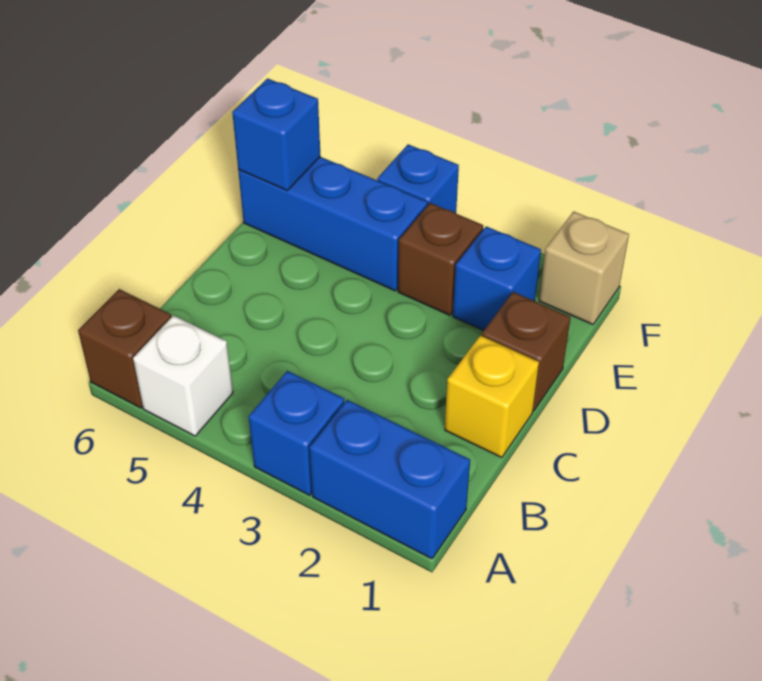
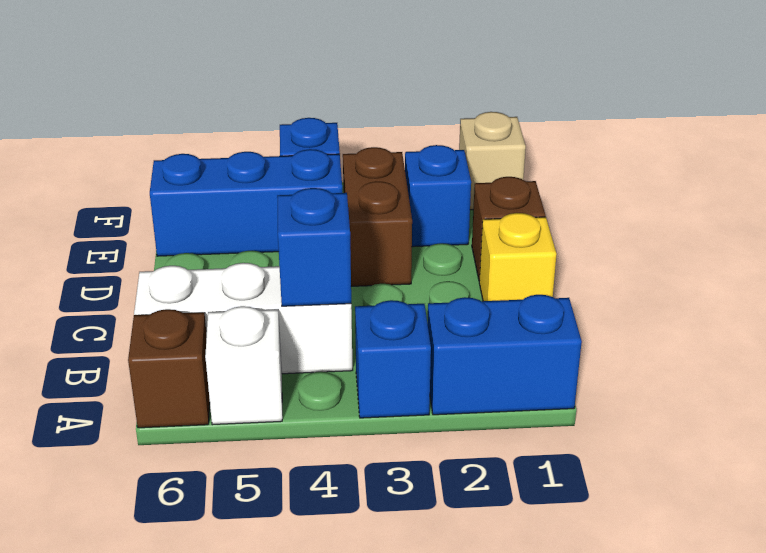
none -> white 1x3 brick [134,263,353,374]
brown 1x1 brick [398,203,483,315] -> brown 1x2 brick [343,147,412,286]
blue 1x1 brick [232,78,320,191] -> blue 1x1 brick moved to [277,188,351,306]

